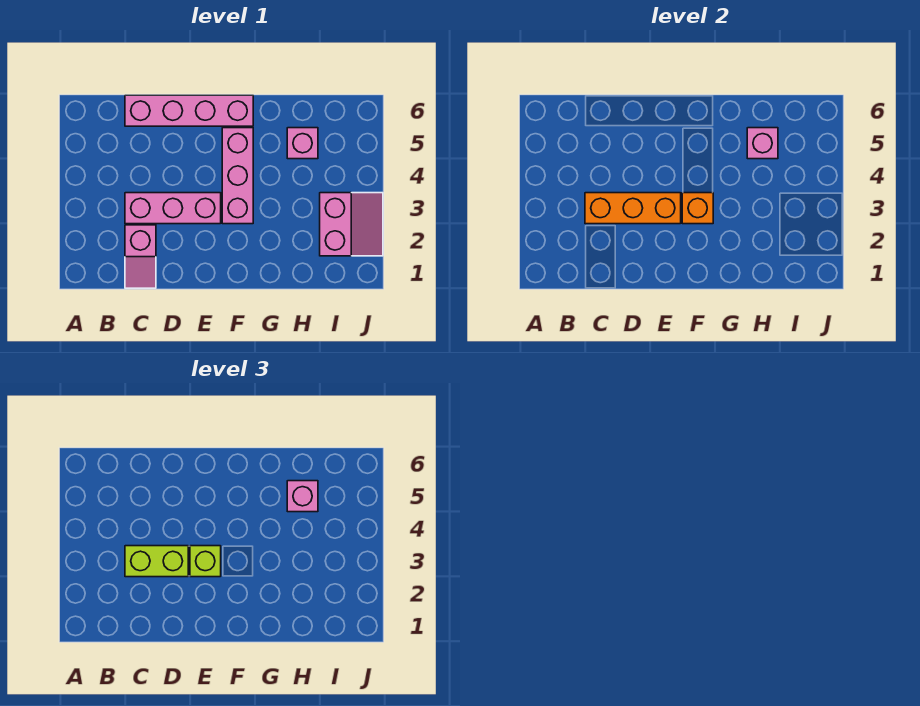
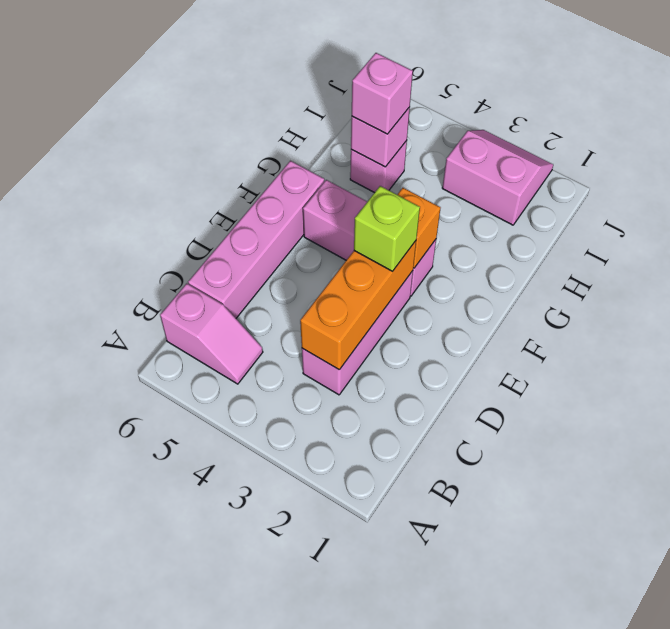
pink 1x2 slope [125,225,156,288] -> pink 1x2 slope moved to [160,283,263,384]
lime 1x2 brick [125,546,188,577] -> none

